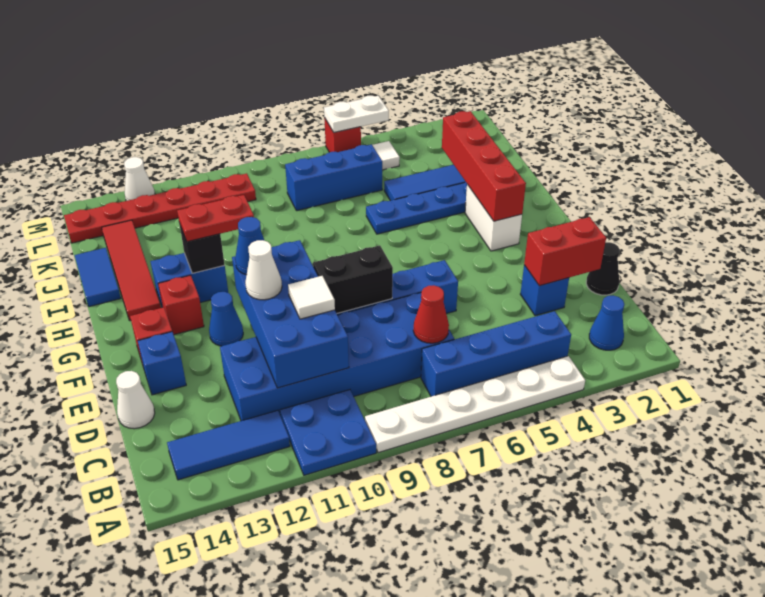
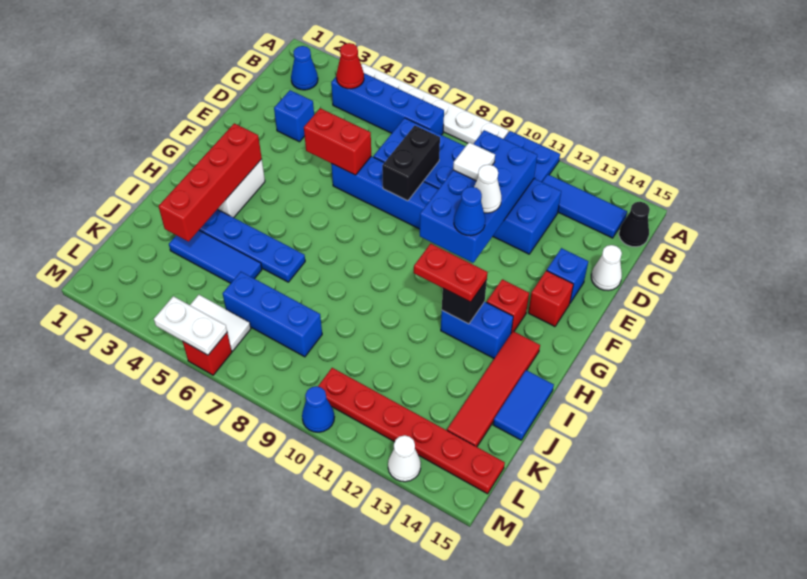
red 1x1 cone [413,285,449,343] -> red 1x1 cone moved to [336,43,364,89]
black 1x1 cone [586,242,620,295] -> black 1x1 cone moved to [619,202,650,247]
red 1x2 brick [524,217,606,286] -> red 1x2 brick moved to [304,108,371,175]
black 1x2 brick [313,246,393,313] -> black 1x2 brick turned to [382,126,440,201]
blue 1x1 cone [209,292,243,346] -> blue 1x1 cone moved to [302,386,334,432]

